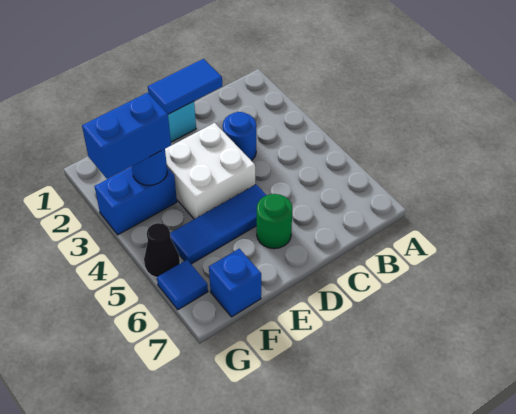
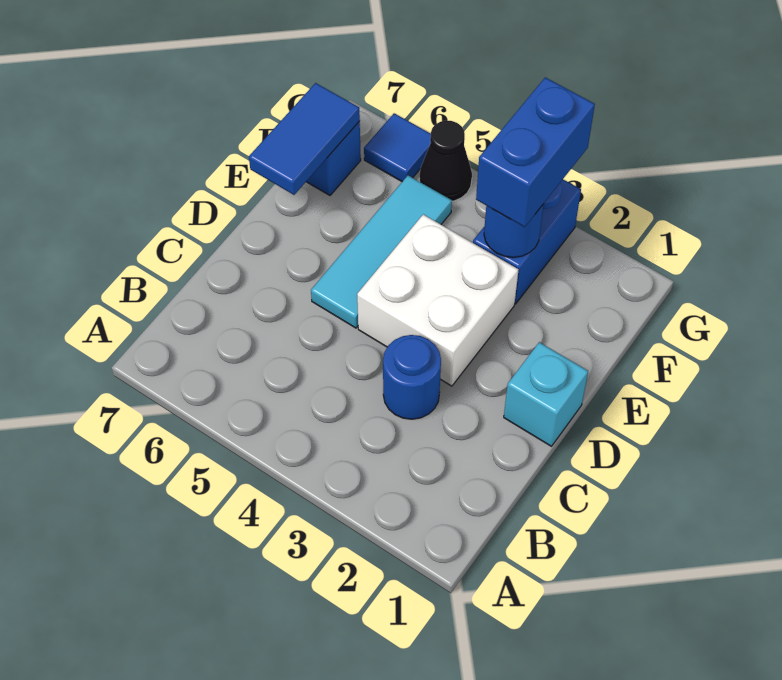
blue 1x2 tile [148,59,222,114] -> blue 1x2 tile moved to [249,83,360,195]
blue 1x3 tile [170,184,267,264] -> cyan 1x3 tile [311,175,452,328]
green 1x1 round brick [257,194,292,249] -> none

